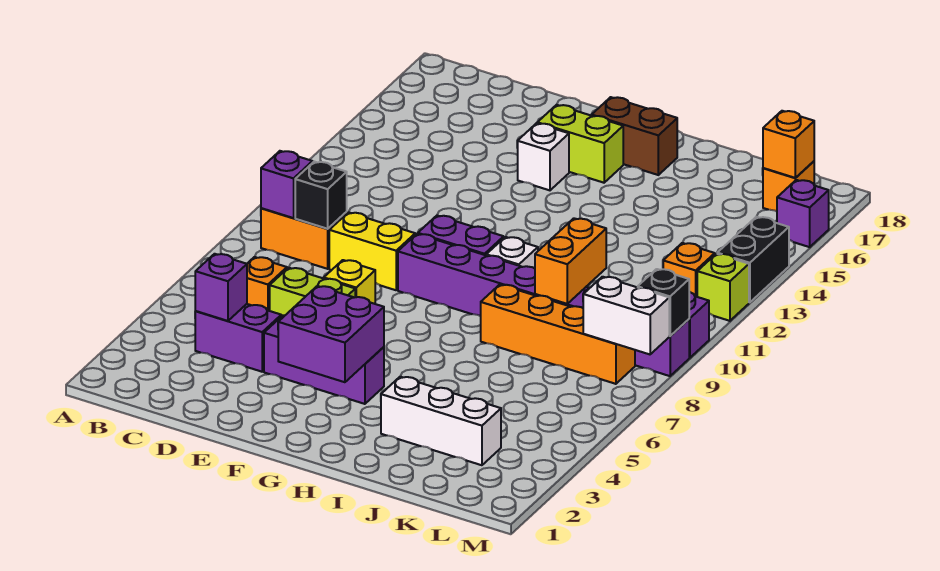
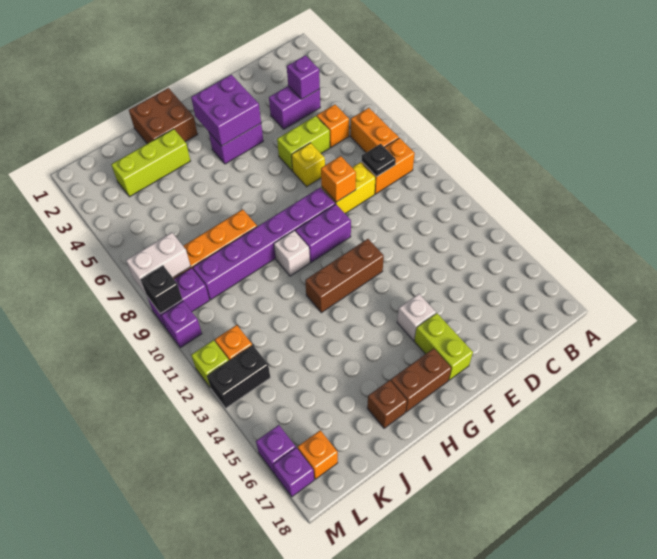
purple 1x1 brick [261,151,313,218] -> purple 1x1 brick moved to [273,448,314,497]
black 1x1 brick [295,162,347,229] -> black 1x1 plate [362,144,396,177]
purple 1x3 brick [264,315,384,404] -> purple 1x2 brick [209,124,263,164]
none -> brown 1x3 brick [305,239,384,313]
lime 1x2 brick [537,105,623,183] -> lime 1x2 brick turned to [414,313,473,380]
none -> brown 2x2 brick [129,88,198,144]
white 1x3 brick [381,377,501,465] -> lime 1x3 brick [111,129,190,197]
none -> brown 1x1 brick [367,380,407,428]
orange 1x2 brick [535,218,606,304] -> orange 1x2 brick moved to [350,108,399,152]
orange 1x1 brick [763,111,814,178] -> orange 1x1 brick moved to [321,156,356,202]
black 1x2 brick [717,217,789,302] -> black 1x2 brick turned to [207,345,270,408]

